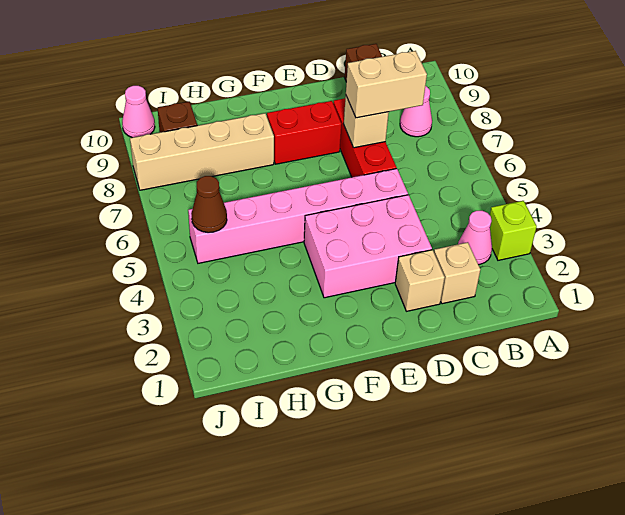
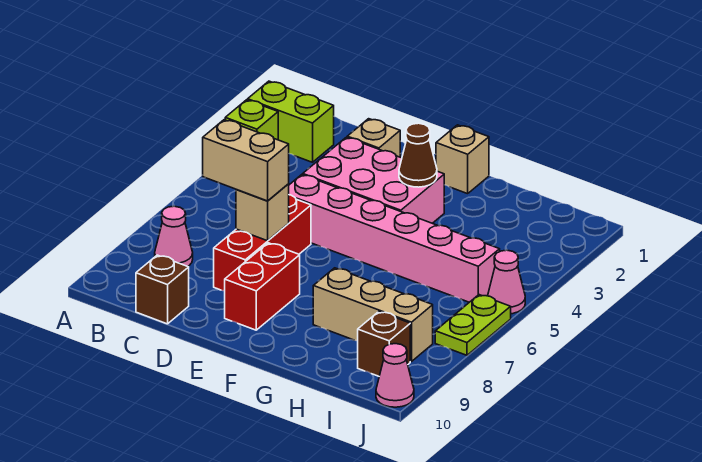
none -> lime 1x2 brick [248,81,334,162]
pink 1x1 cone [458,211,492,265] -> pink 1x1 cone moved to [488,250,525,314]
tan 1x1 brick [434,242,480,304] -> tan 1x1 brick moved to [436,125,489,194]
red 1x2 brick [267,101,341,164] -> red 1x2 brick turned to [225,243,300,330]
tan 1x4 brick [130,113,274,190] -> tan 1x3 brick [313,268,433,362]
brown 1x1 cone [191,176,227,233] -> brown 1x1 cone moved to [399,123,437,187]
none -> lime 1x2 plate [435,295,511,355]

